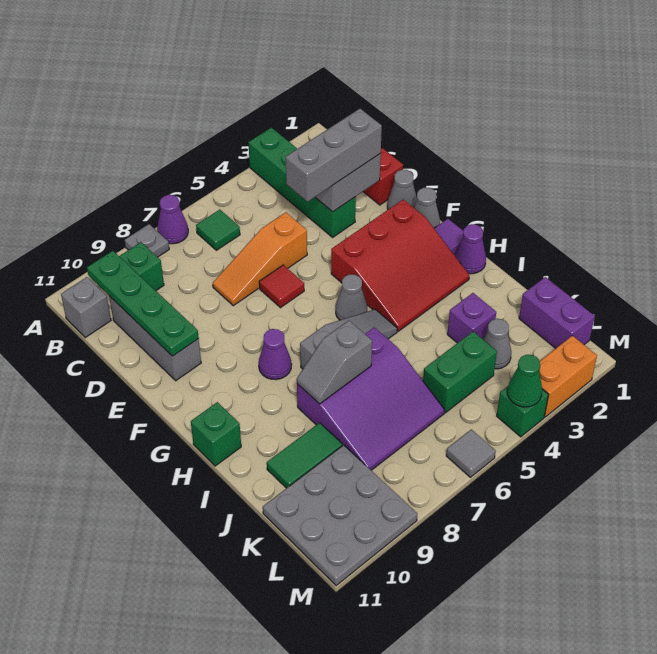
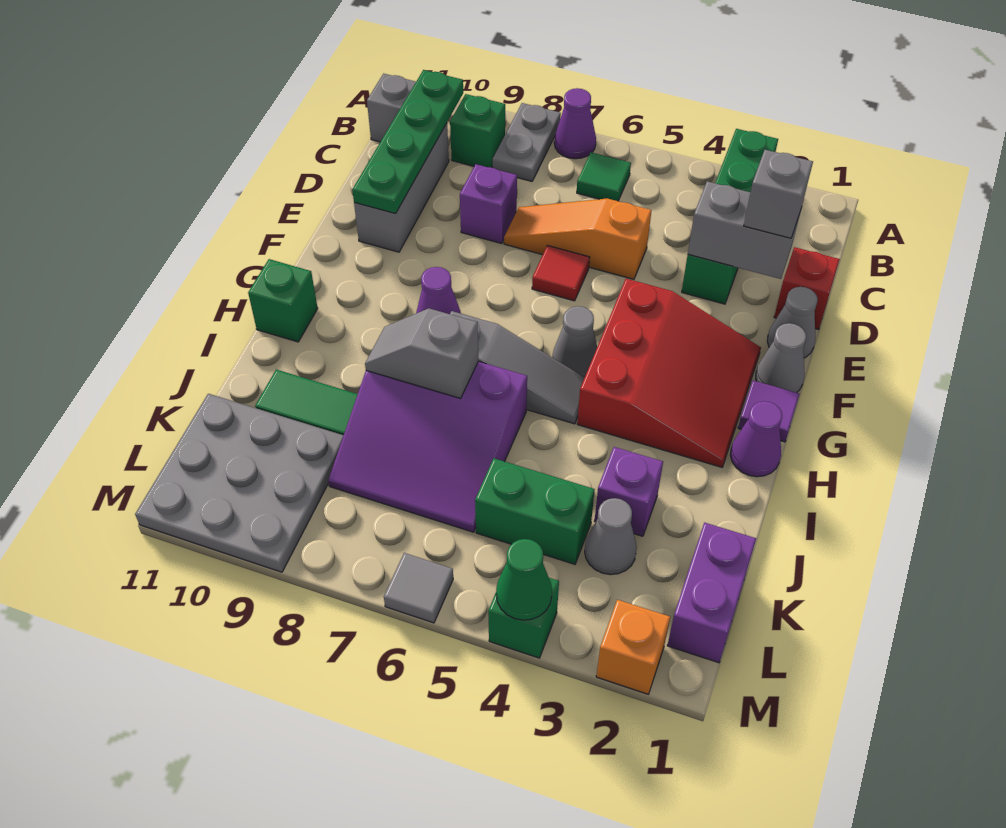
grey 1x1 plate [125,224,169,257] -> grey 1x2 plate [493,103,561,181]
grey 1x3 brick [286,109,382,202] -> grey 1x1 brick [744,150,813,238]
none -> purple 1x1 brick [460,164,517,244]
red 3x3 slope [331,200,469,331] -> red 3x3 slope turned to [577,279,761,467]
orange 1x2 brick [539,336,597,417] -> orange 1x1 brick [596,600,670,694]

